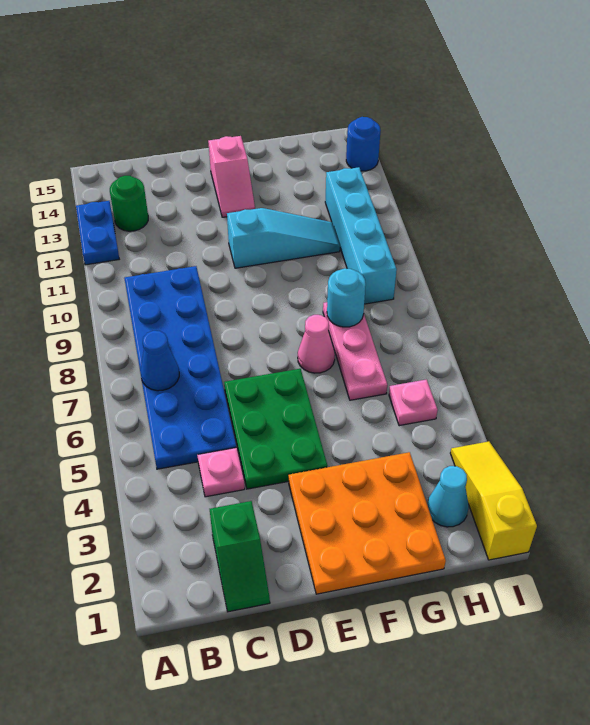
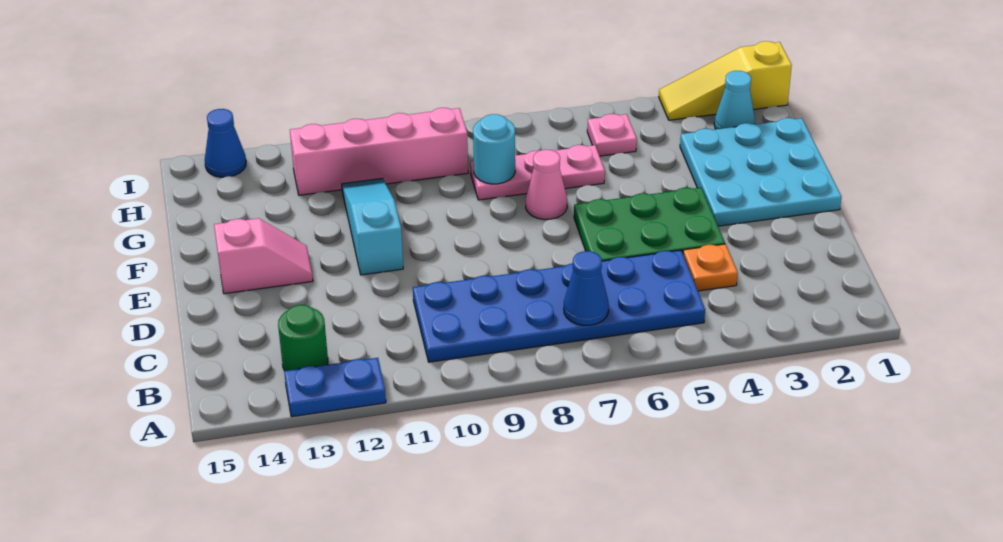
green 1x2 slope [210,501,270,612] -> none
pink 1x1 plate [197,448,245,497] -> orange 1x1 plate [683,244,738,291]
orange 3x3 plate [288,452,446,594] -> cyan 3x3 plate [680,118,841,226]
cyan 1x4 brick [325,167,397,304] -> pink 1x4 brick [290,108,468,195]
blue 1x1 round brick [346,117,381,171] -> blue 1x1 cone [205,109,246,177]

